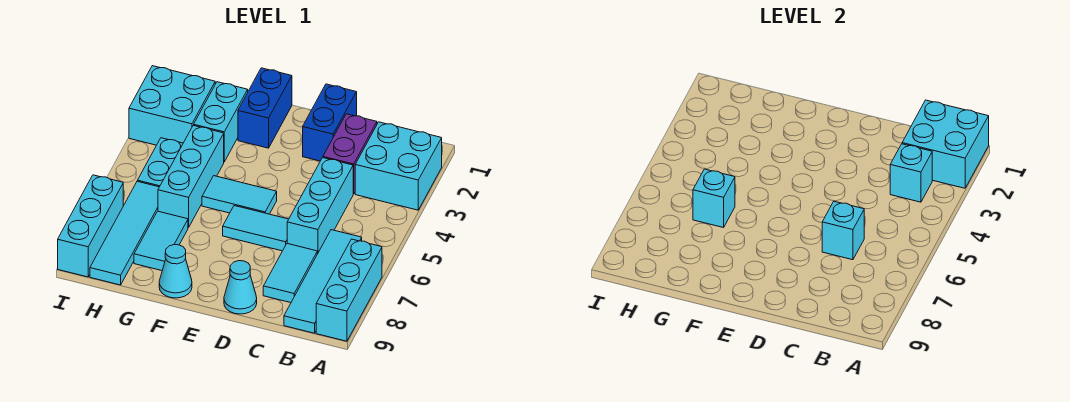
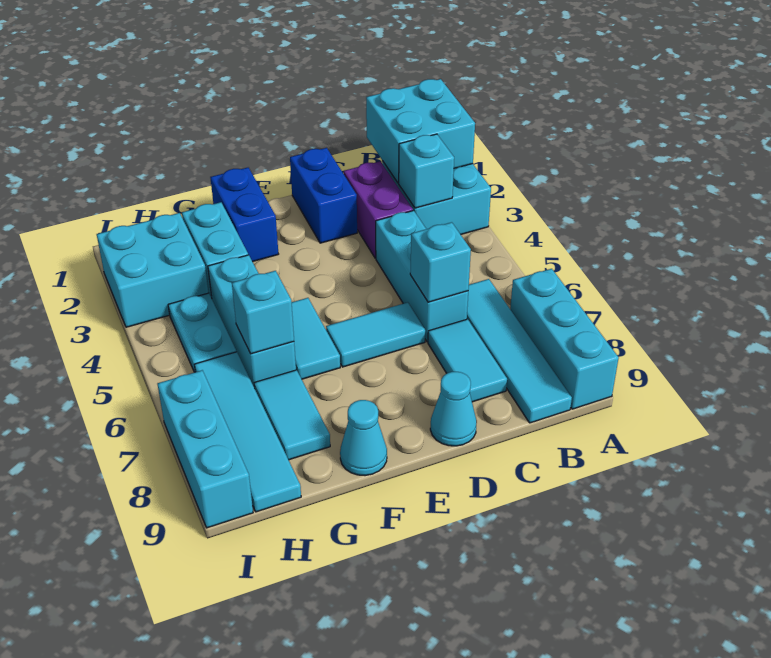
cyan 1x2 tile [202,176,277,214] -> cyan 1x2 tile turned to [292,298,340,379]

